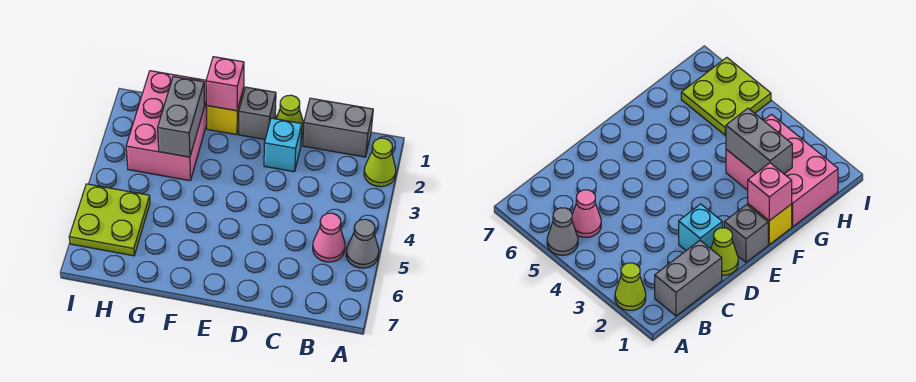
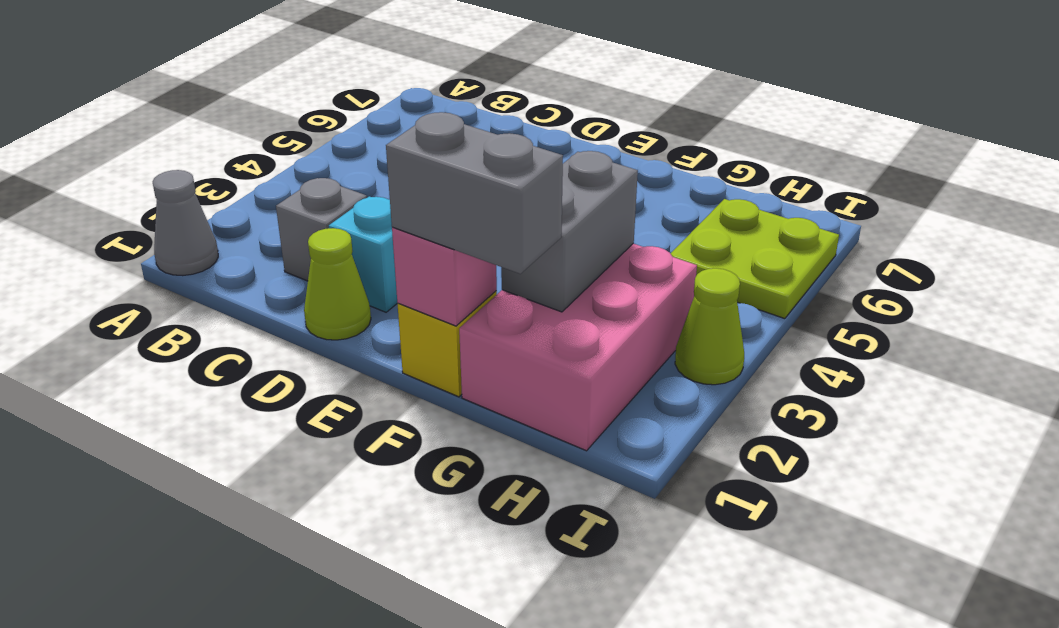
lime 1x1 cone [364,138,396,187] -> lime 1x1 cone moved to [675,268,744,385]
grey 1x1 cone [346,219,379,268] -> grey 1x1 cone moved to [153,170,218,276]
grey 1x2 brick [303,98,373,157] -> grey 1x2 brick moved to [386,112,563,274]
pink 1x1 cone [313,213,345,262] -> none
grey 1x1 brick [239,87,276,140] -> grey 1x1 brick moved to [276,178,367,281]

